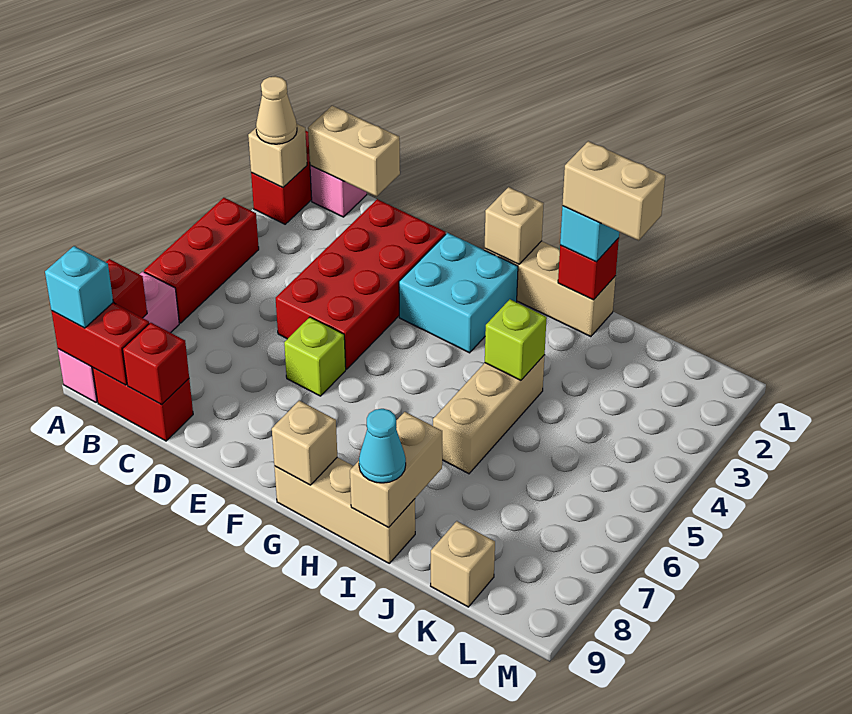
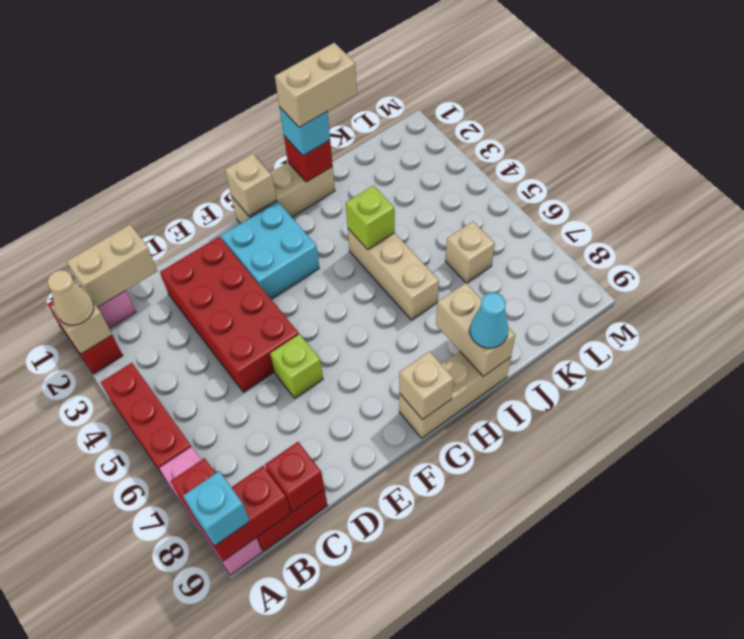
tan 1x1 brick [431,521,495,607] -> tan 1x1 brick moved to [445,222,495,283]

